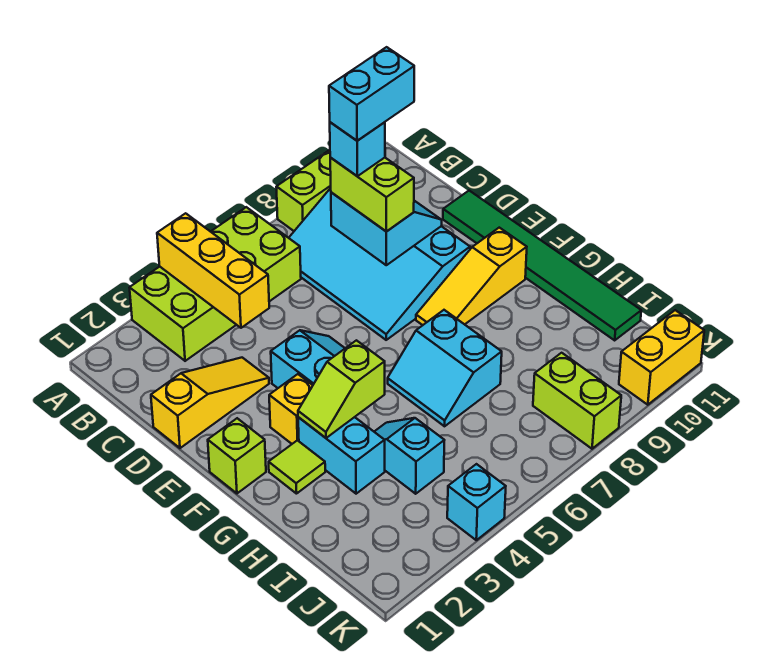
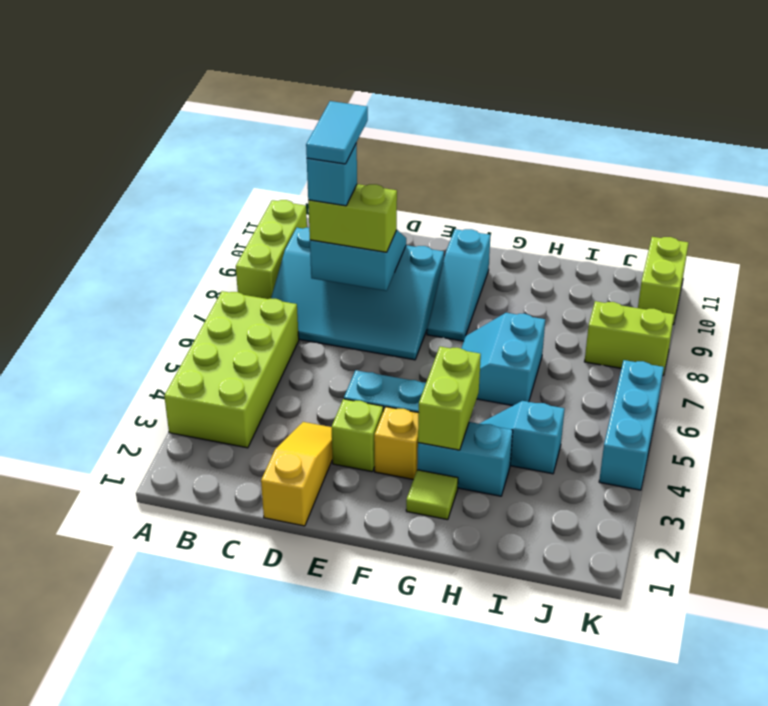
yellow 1x3 brick [157,213,269,328] -> none
cyan 1x2 brick [329,47,414,141] -> cyan 1x2 tile [306,101,368,164]
green 1x6 tile [443,191,641,340] -> none
lime 1x1 brick [208,418,266,493] -> lime 1x1 brick moved to [332,399,383,472]
yellow 1x3 slope [416,228,527,325] -> cyan 1x3 slope [427,229,490,341]
lime 1x2 slope [298,340,385,438] -> lime 1x2 brick [418,347,481,450]
cyan 2x2 slope [388,310,502,426] -> cyan 2x2 slope turned to [461,313,545,406]
cyan 1x1 brick [447,464,506,540] -> cyan 1x3 brick [599,360,664,490]
yellow 1x2 brick [619,310,704,405] -> lime 1x2 brick [638,237,688,325]

